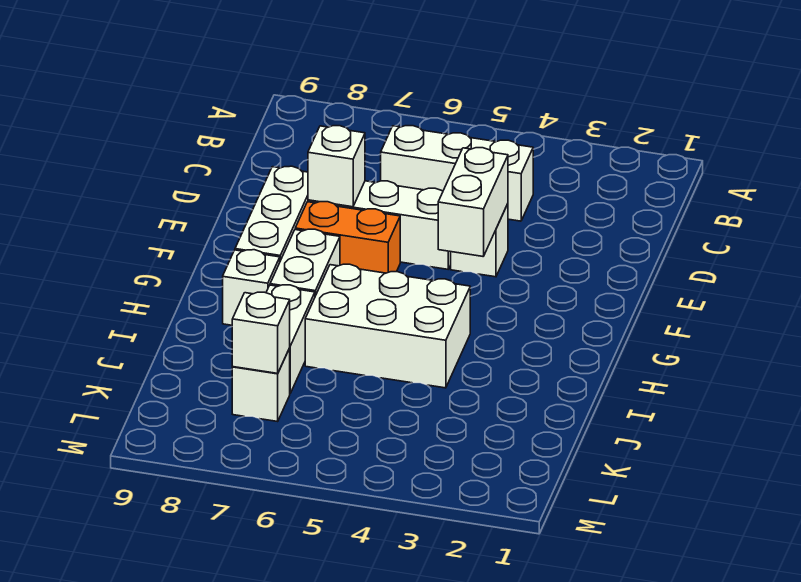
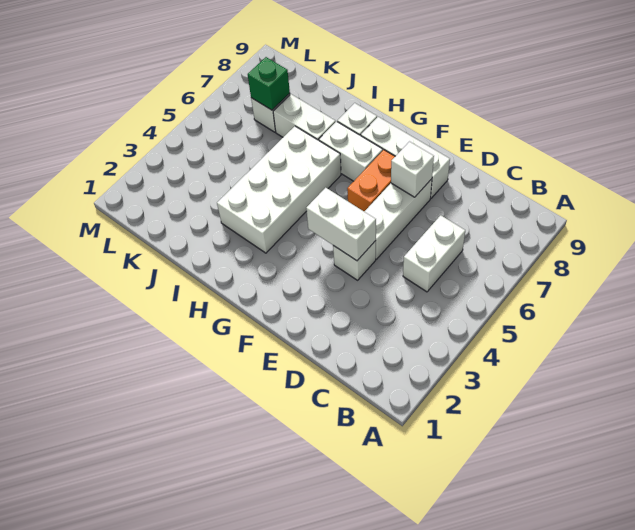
white 1x3 brick [381,126,533,221] -> white 1x2 brick [403,215,465,292]
white 2x3 brick [305,264,470,388] -> white 2x4 brick [217,126,341,253]
white 1x1 brick [232,292,290,373] -> green 1x1 brick [248,57,290,110]

